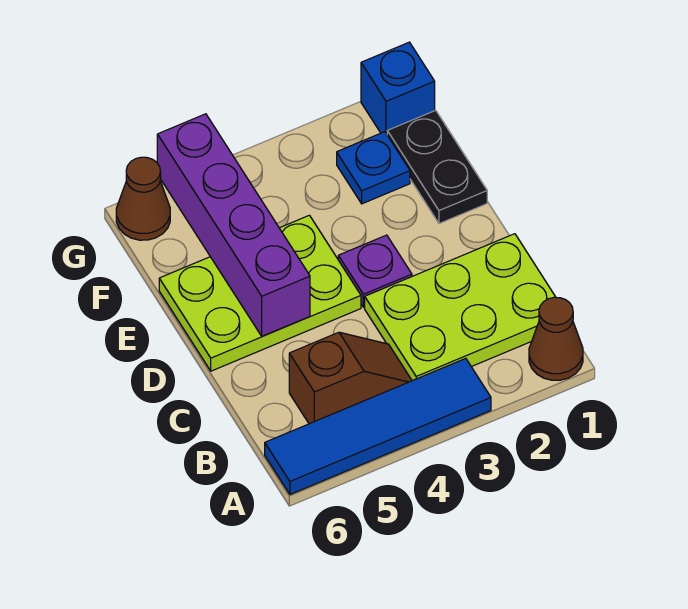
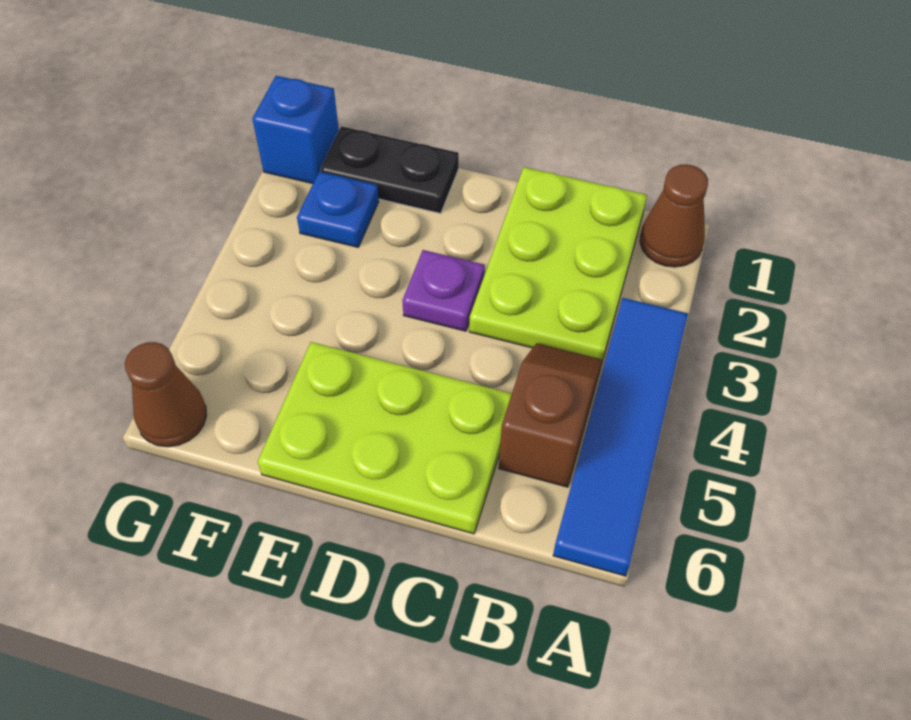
lime 2x3 plate [159,215,361,371] -> lime 2x3 plate turned to [258,342,512,534]
purple 1x4 brick [157,114,310,336] -> none

